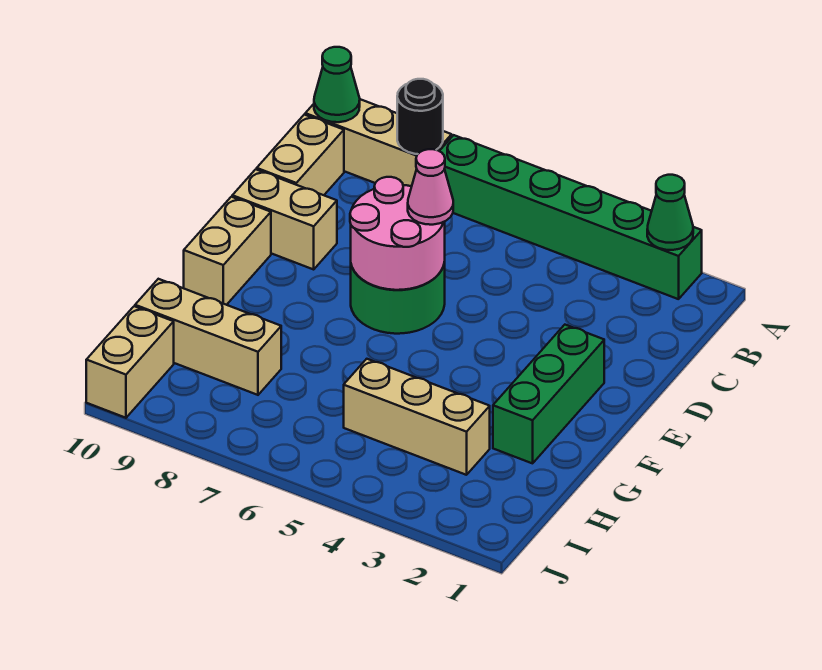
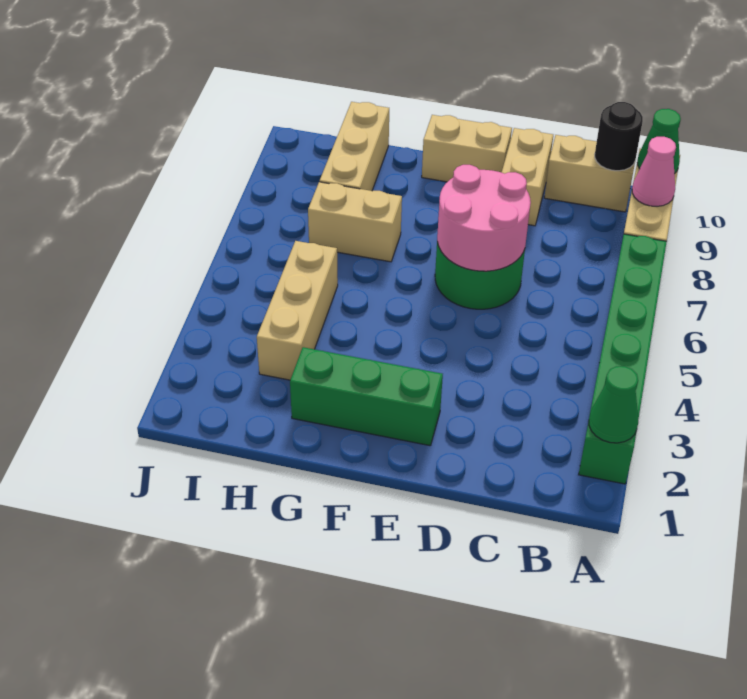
black 1x1 round brick [397,79,443,154] -> black 1x1 round brick moved to [595,102,643,171]
pink 1x1 cone [408,149,453,225] -> pink 1x1 cone moved to [632,137,676,206]
tan 1x2 brick [86,306,174,418] -> tan 1x2 brick moved to [308,182,402,262]

